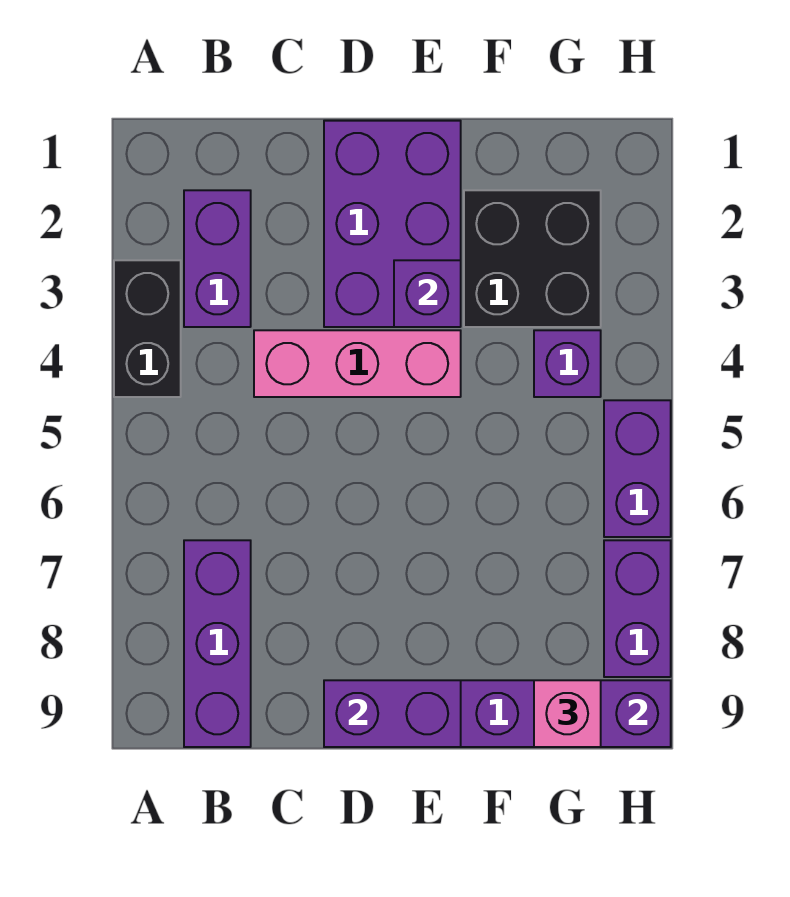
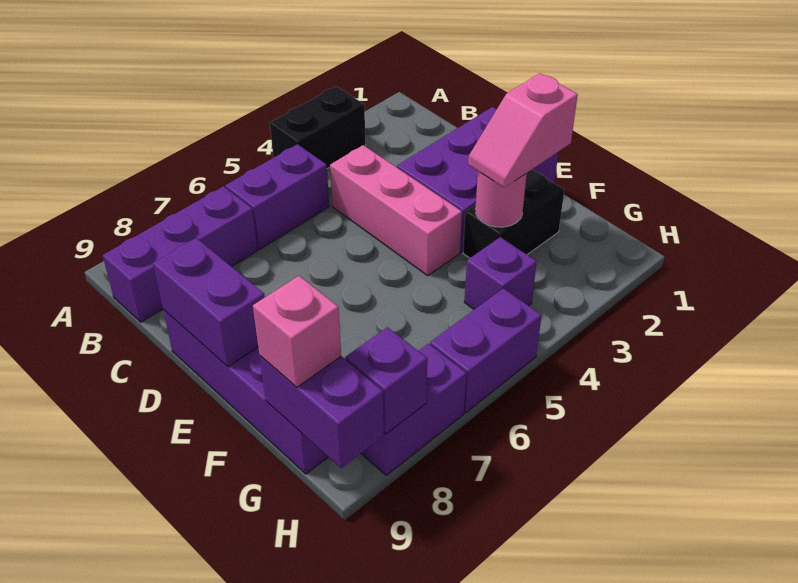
purple 1x2 brick [184,190,251,327] -> purple 1x2 brick moved to [225,144,329,249]
purple 1x1 brick [394,260,461,327] -> purple 1x1 brick moved to [345,327,427,434]
black 2x2 brick [464,190,601,327] -> black 1x2 brick [463,170,564,258]
none -> pink 1x2 slope [468,73,578,188]
none -> pink 1x1 round brick [475,171,527,227]

